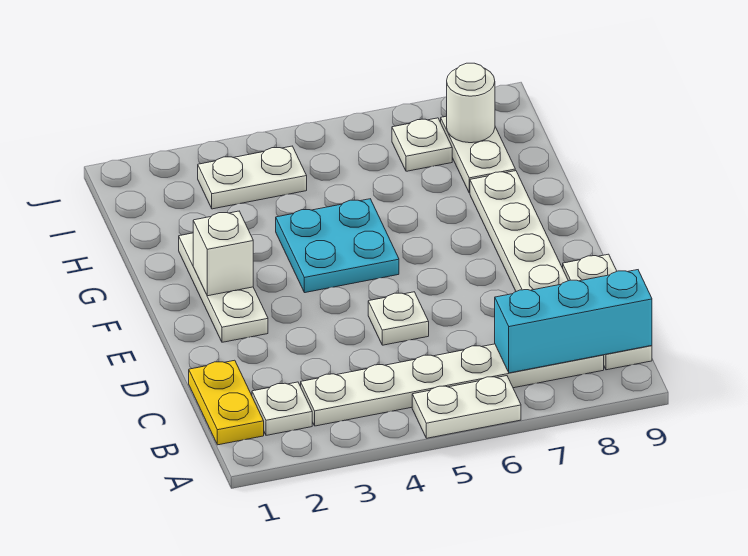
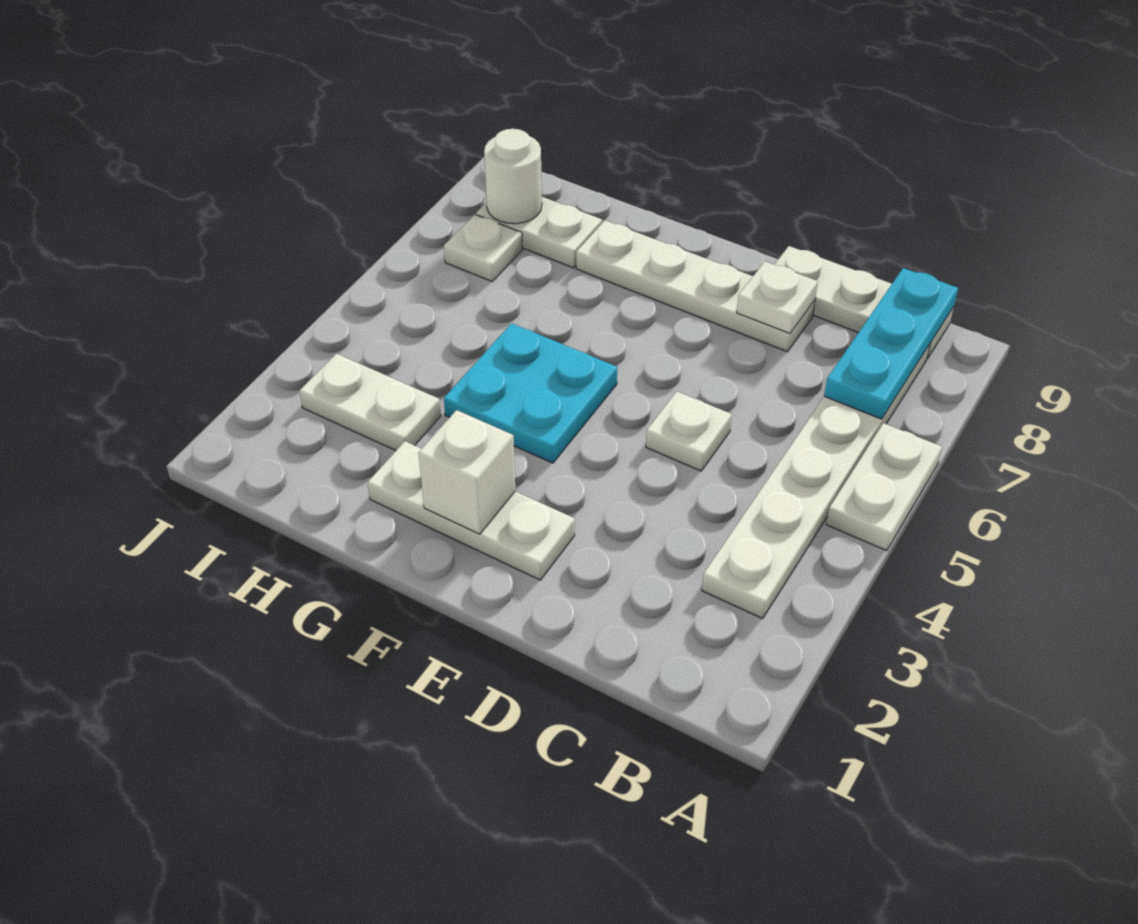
yellow 1x2 plate [189,360,264,445] -> none
white 1x1 plate [252,382,312,435] -> white 1x1 plate moved to [737,262,818,333]
cyan 1x3 brick [495,270,652,373] -> cyan 1x3 plate [824,268,958,419]
white 1x2 plate [198,146,307,209] -> white 1x2 plate turned to [300,354,441,451]

